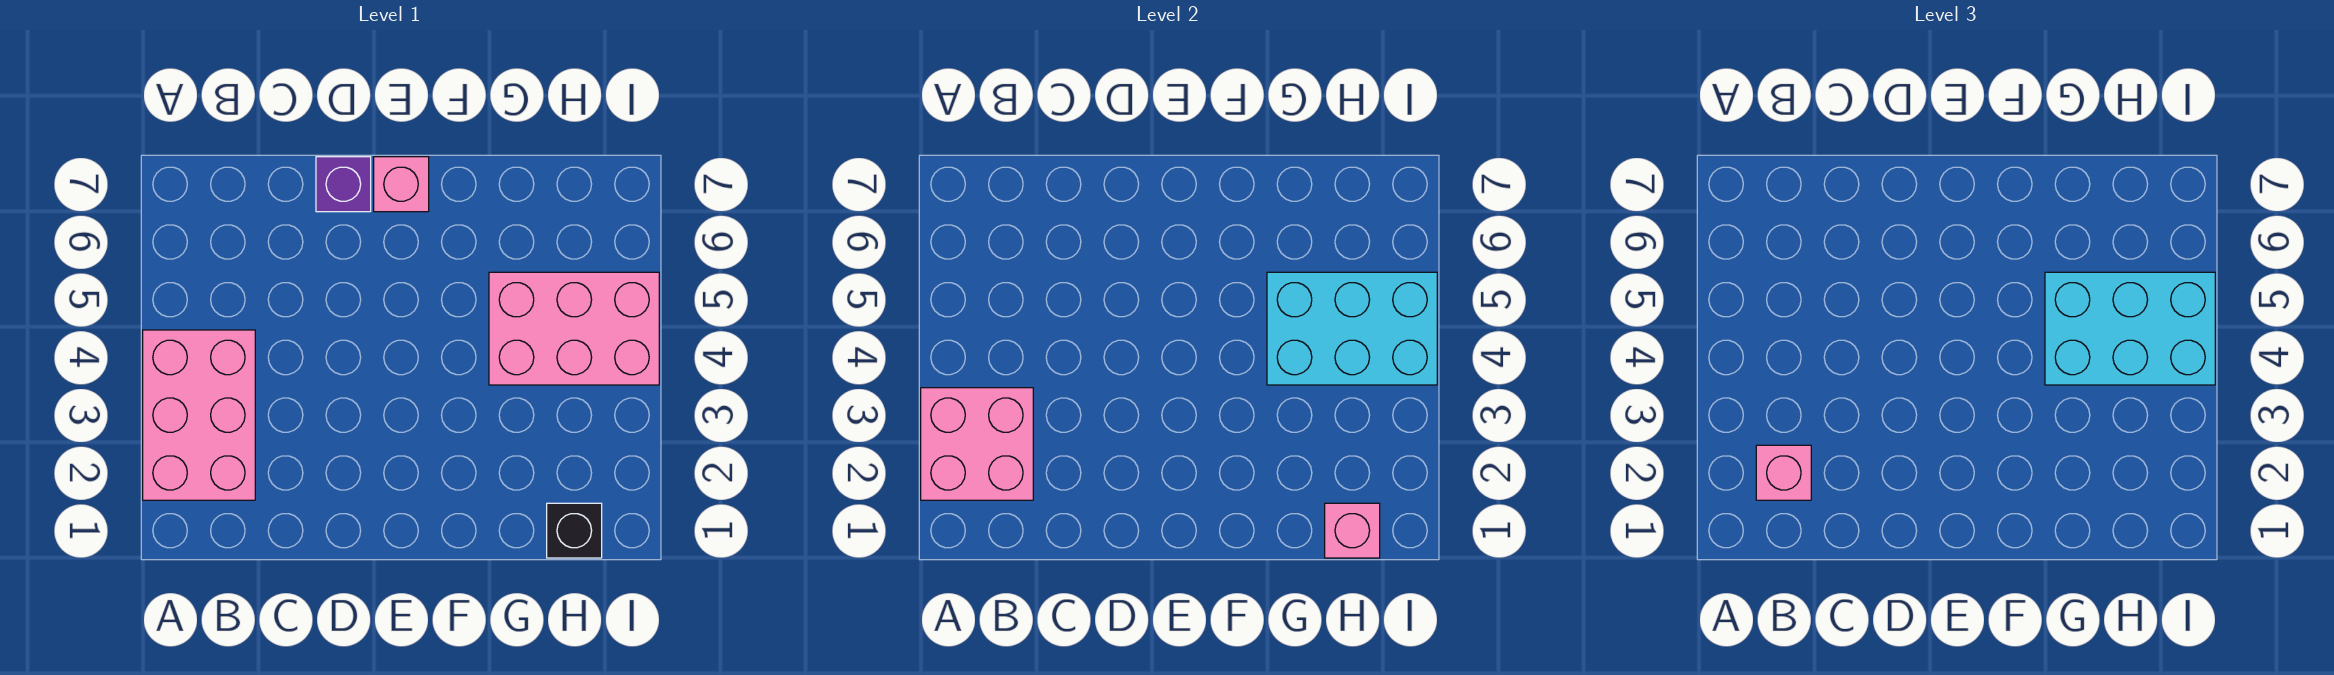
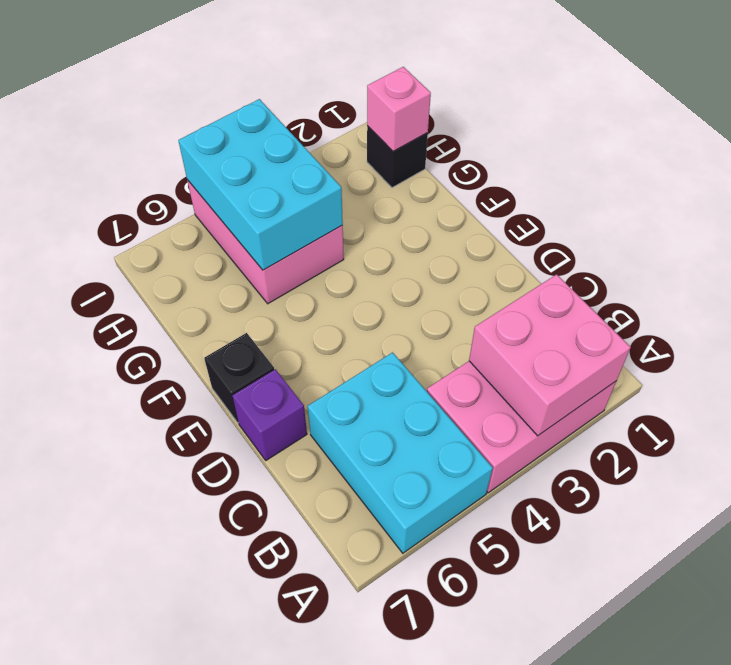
pink 1x1 brick [1756,445,1811,500] -> none
pink 1x1 brick [374,157,429,212] -> black 1x1 brick [204,333,274,423]
cyan 2x3 brick [2045,272,2215,385] -> cyan 2x3 brick moved to [308,352,493,553]

